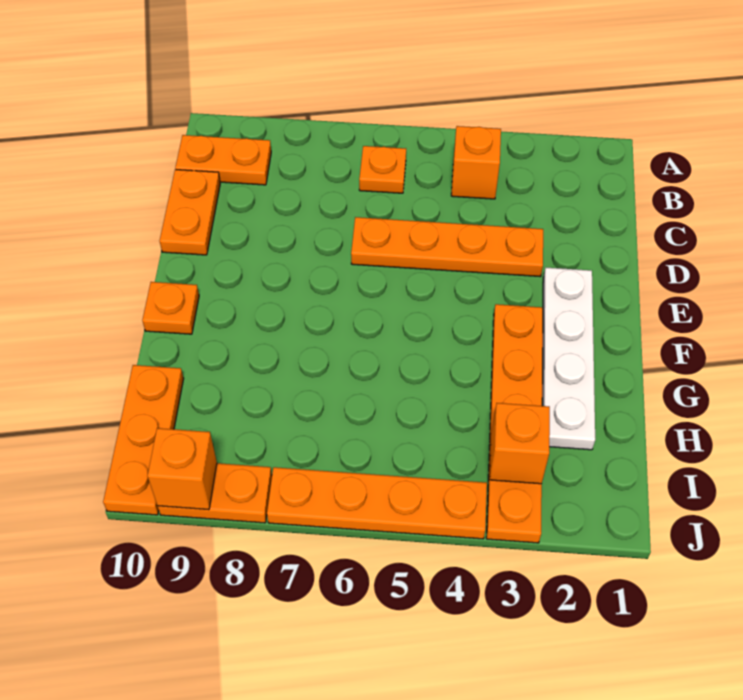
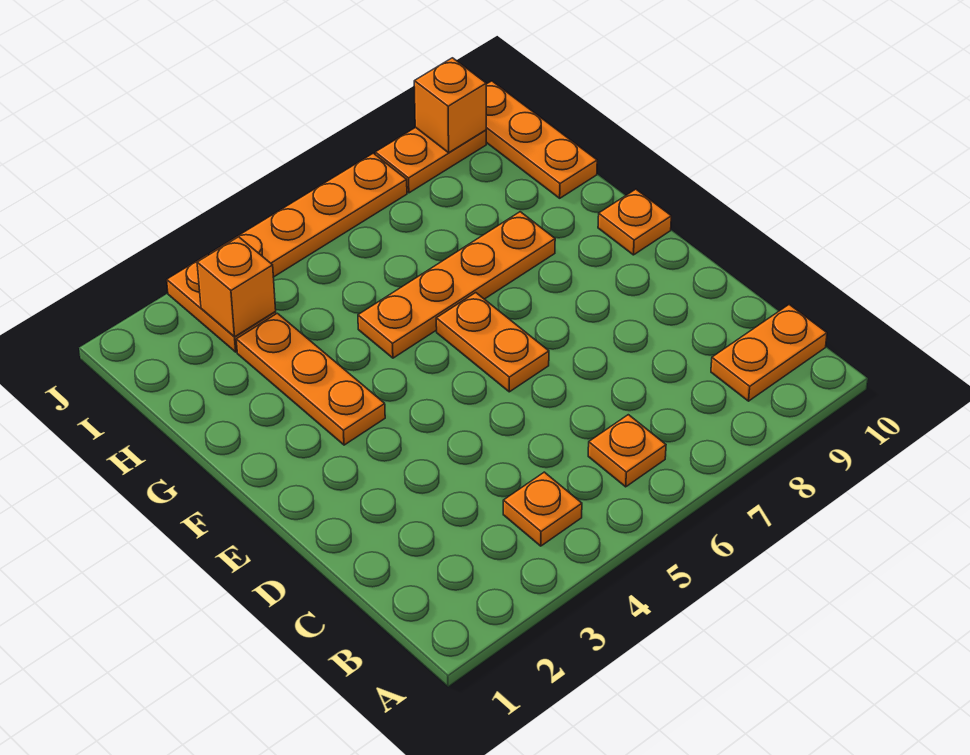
orange 1x1 brick [451,126,501,199] -> orange 1x1 plate [503,472,582,546]
orange 1x2 plate [160,170,220,255] -> orange 1x2 plate moved to [436,293,549,392]
orange 1x4 plate [351,217,543,277] -> orange 1x4 plate moved to [358,212,555,358]
white 1x4 plate [542,268,595,450] -> none

